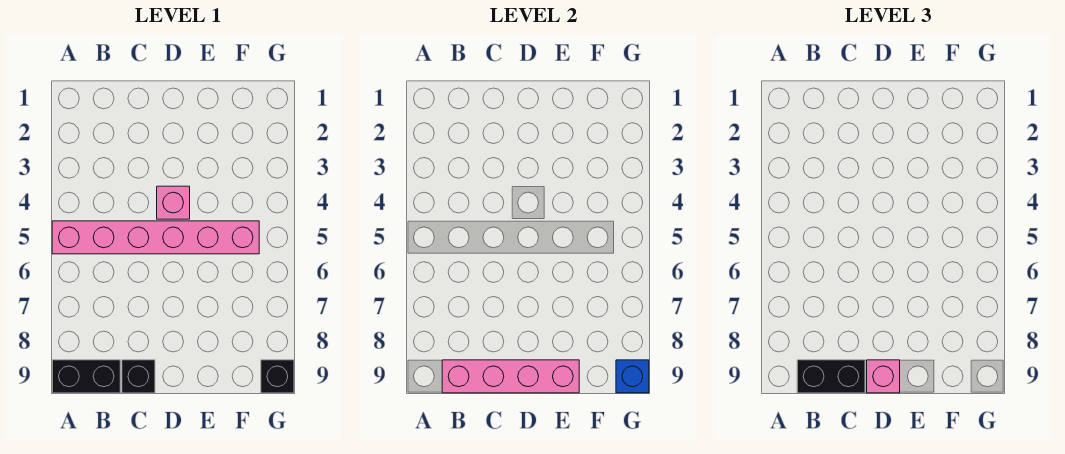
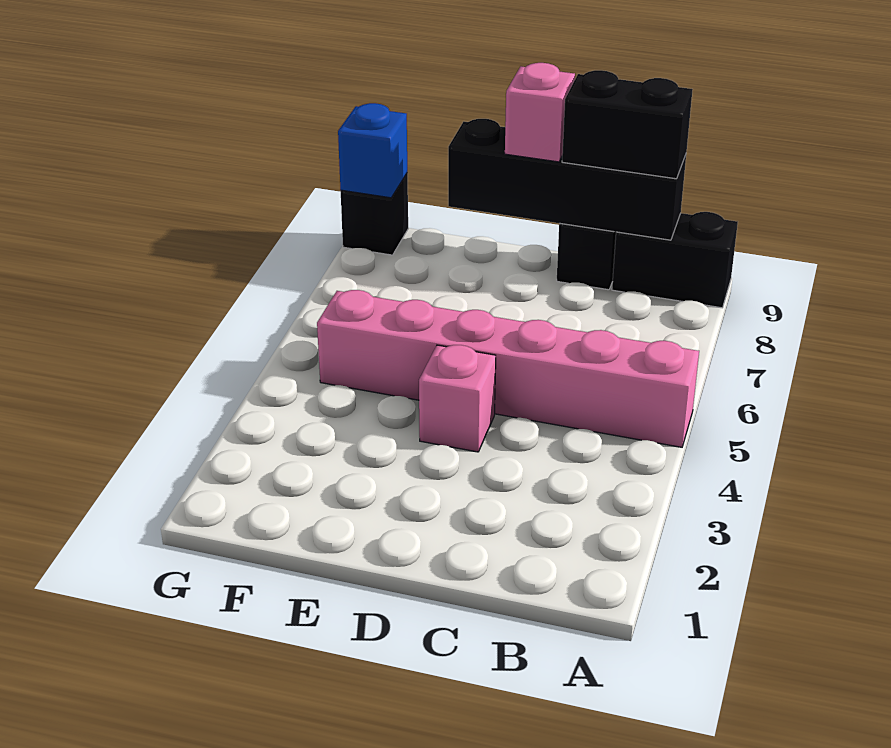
pink 1x4 brick [442,360,579,393] -> black 1x4 brick [448,119,686,240]

